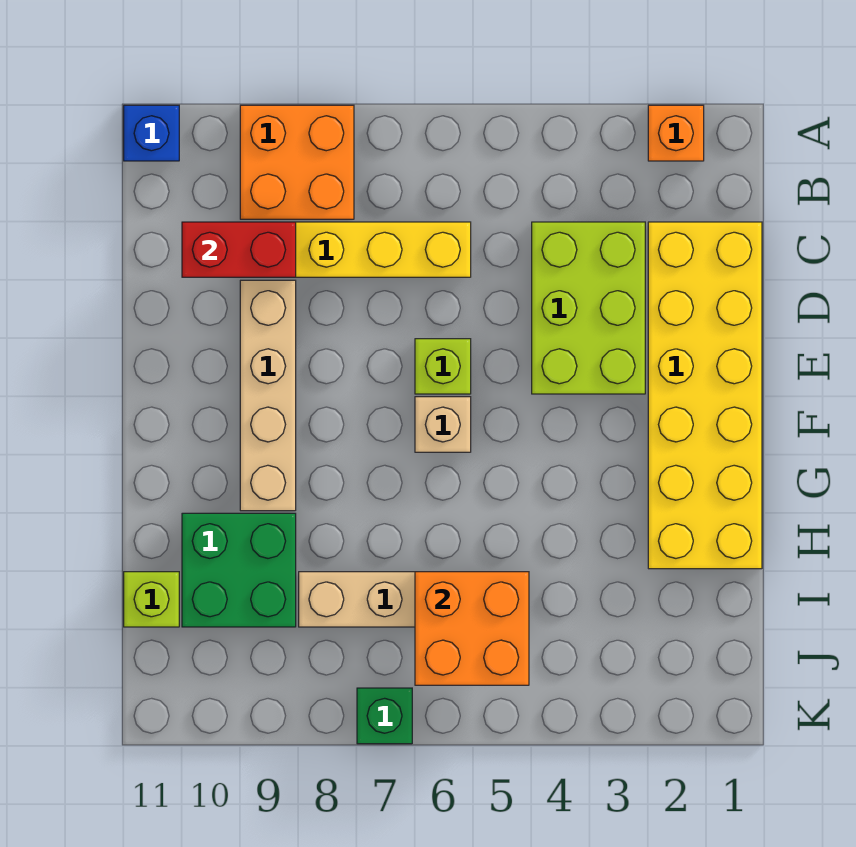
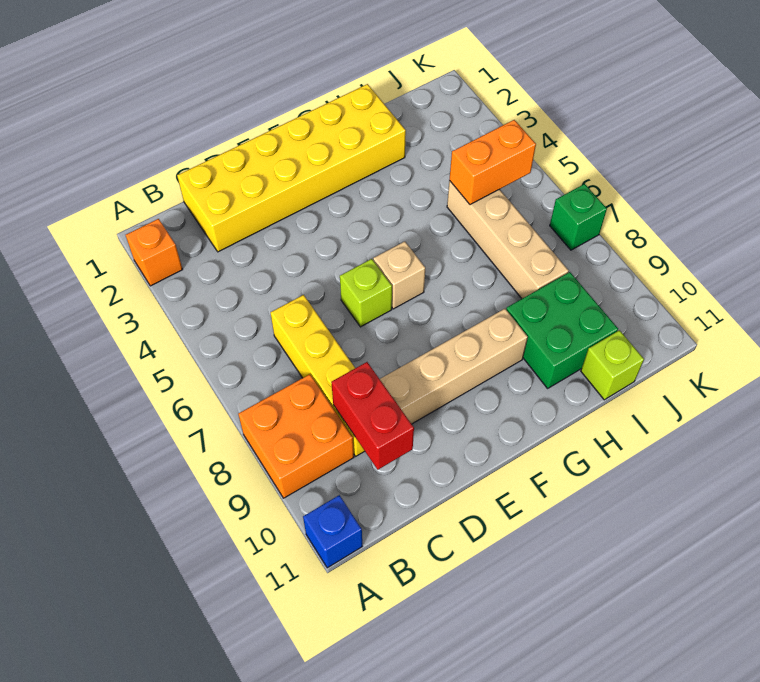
lime 2x3 brick [532,222,645,394] -> none
orange 2x2 brick [415,572,529,685] -> orange 1x2 brick [449,120,536,205]

